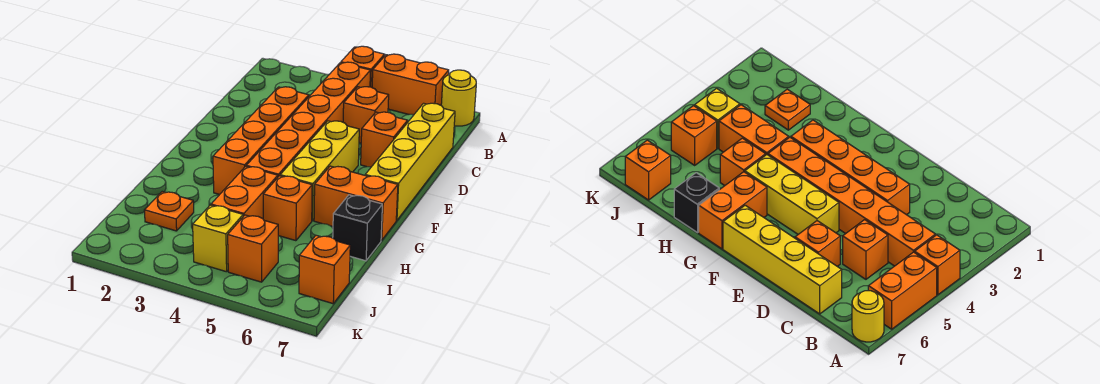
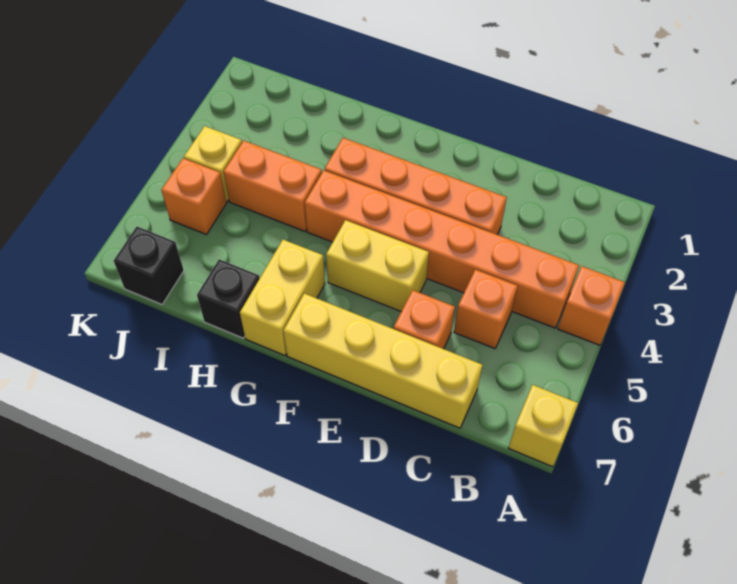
orange 1x2 brick [372,54,449,115] -> none
yellow 1x1 round brick [441,70,476,126] -> yellow 1x1 brick [509,385,578,467]
yellow 1x3 brick [280,121,359,221] -> yellow 1x2 brick [326,220,429,311]
orange 1x2 brick [314,166,398,240] -> yellow 1x2 brick [240,240,325,355]
orange 1x1 brick [263,176,312,241] -> none
orange 1x1 plate [144,192,194,231] -> none
orange 1x1 brick [299,235,350,304] -> black 1x1 brick [114,227,184,304]

